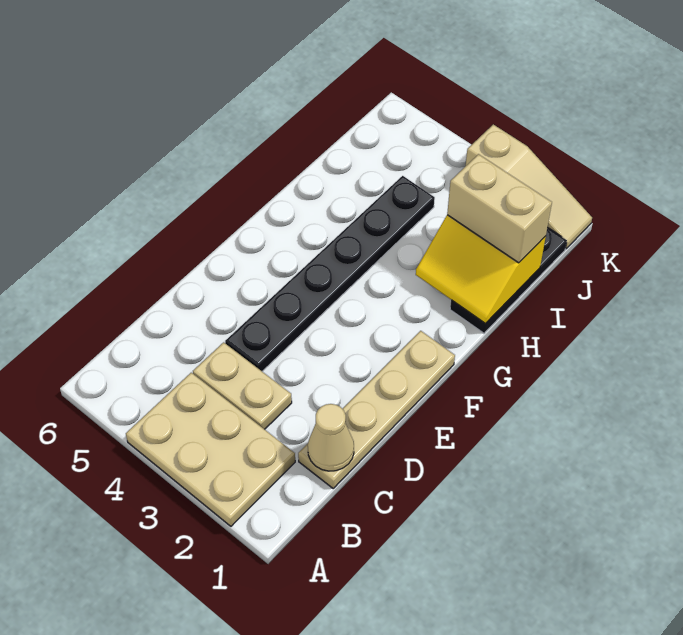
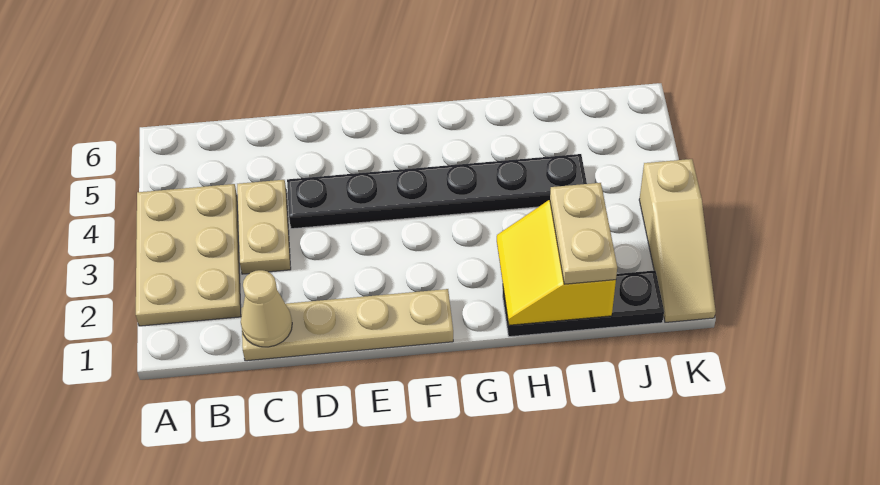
tan 1x2 brick [447,154,552,263] -> tan 1x2 plate [550,183,617,284]

